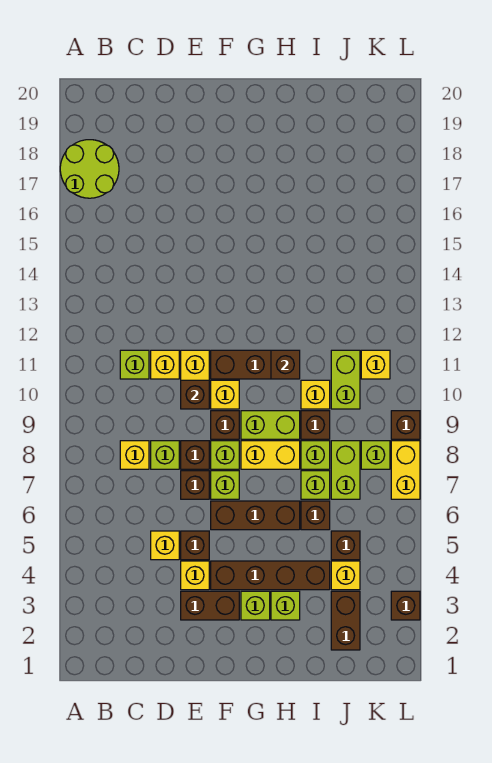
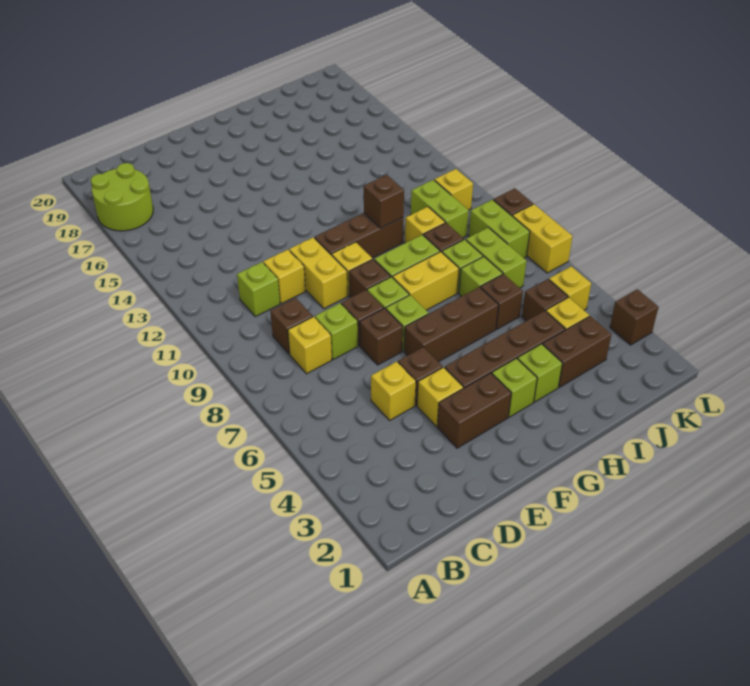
brown 1x1 brick [181,380,209,409] -> brown 1x1 brick moved to [270,298,313,354]
brown 1x2 brick [331,591,360,650] -> brown 1x2 brick turned to [543,316,611,387]
none -> yellow 1x1 brick [549,266,591,310]
lime 1x1 brick [361,441,390,469] -> lime 1x2 brick [469,200,530,258]

